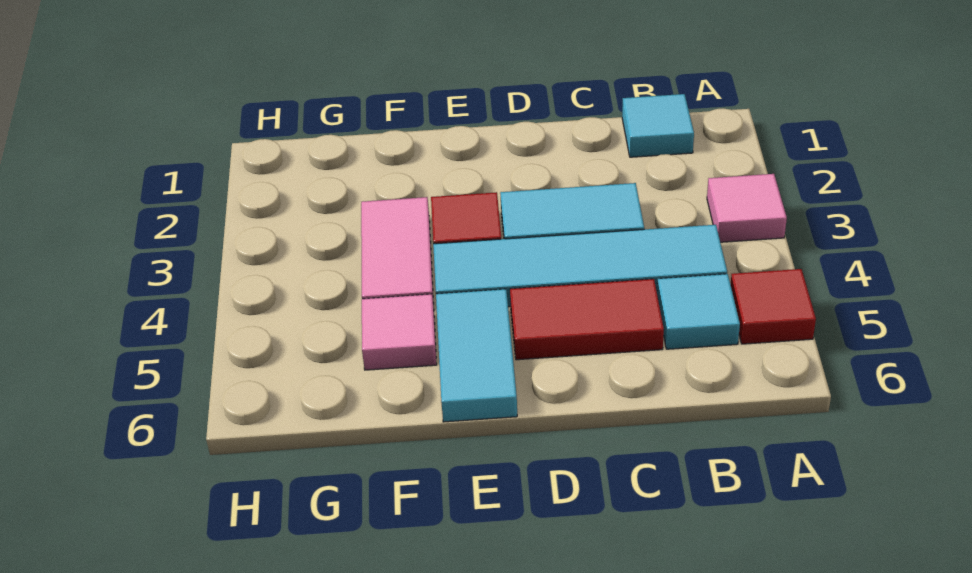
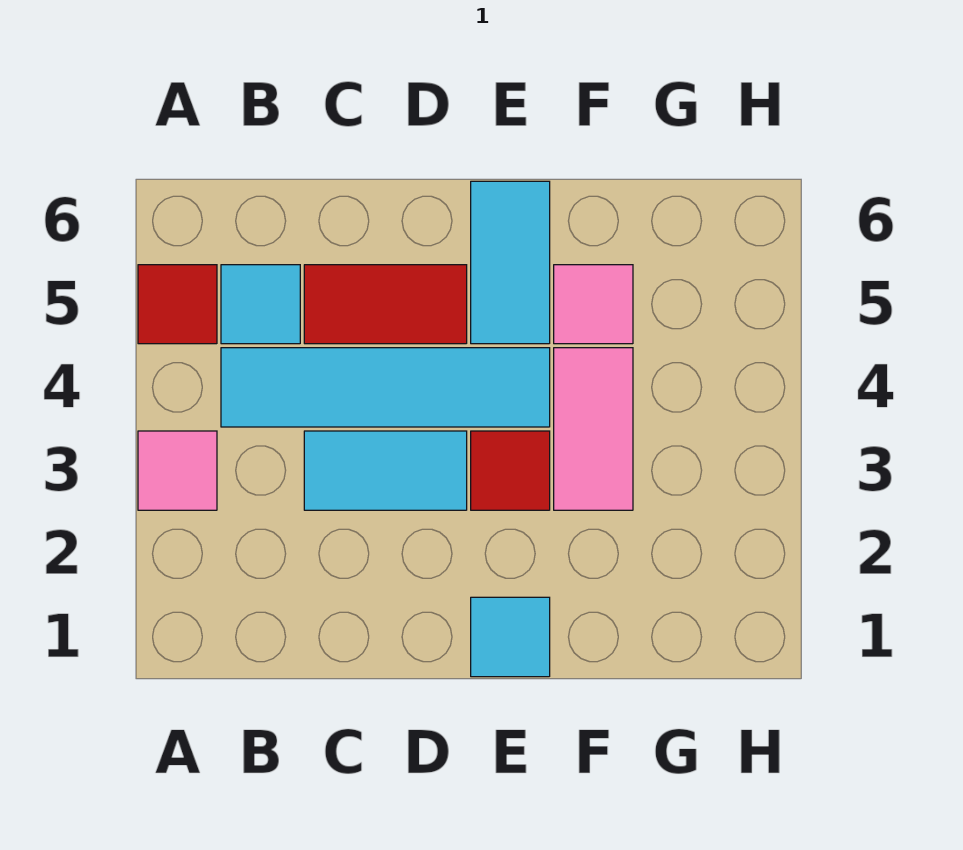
cyan 1x1 tile [622,94,694,157] -> cyan 1x1 tile moved to [471,597,550,677]

